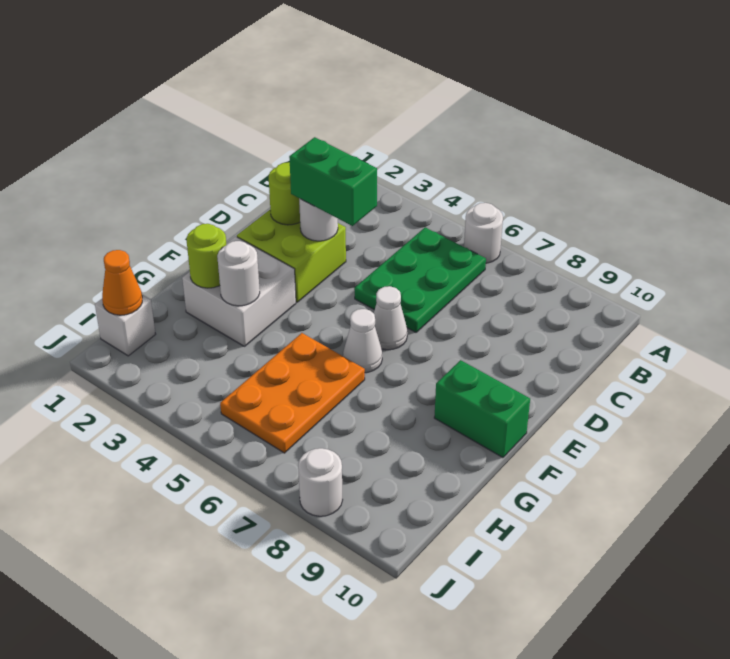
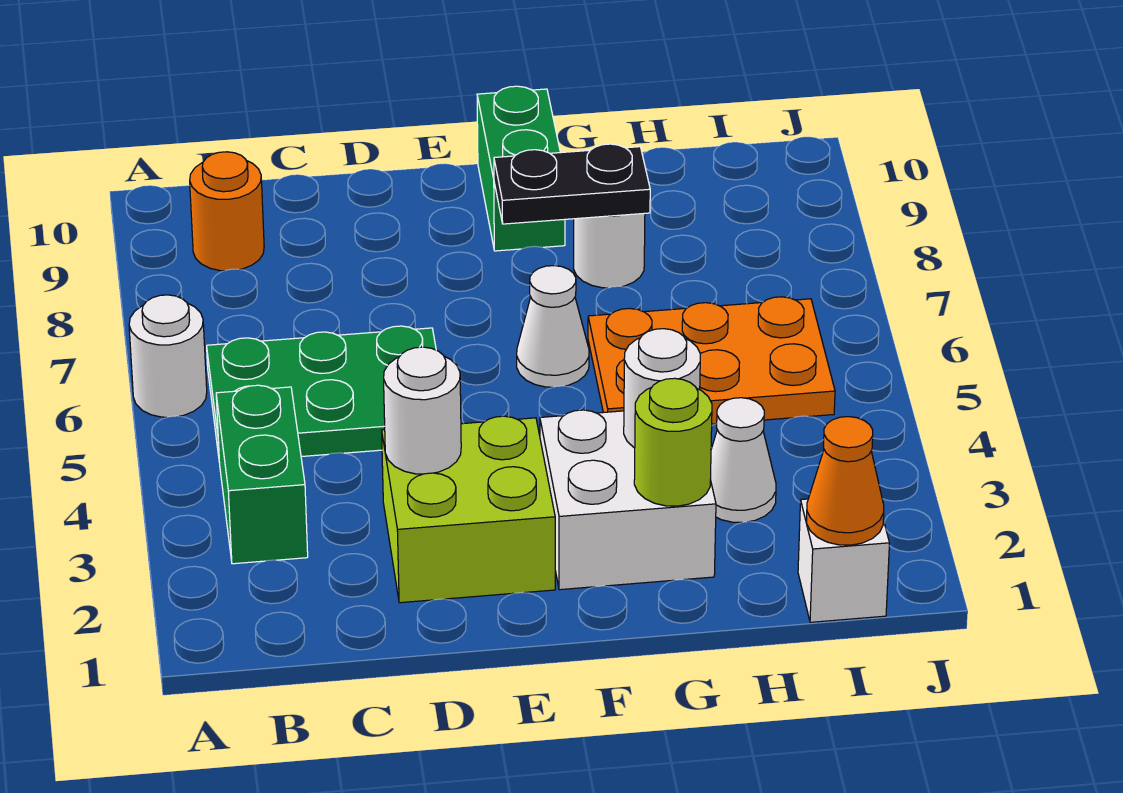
none -> orange 1x1 round brick [190,152,264,271]
lime 1x1 round brick [269,163,300,225] -> none
green 1x2 brick [289,137,377,226] -> green 1x2 brick moved to [216,385,308,564]
white 1x1 cone [374,286,407,350] -> white 1x1 cone moved to [710,398,776,522]
none -> black 1x2 plate [494,144,650,224]
white 1x1 round brick [298,448,343,516] -> white 1x1 round brick moved to [573,213,645,288]

